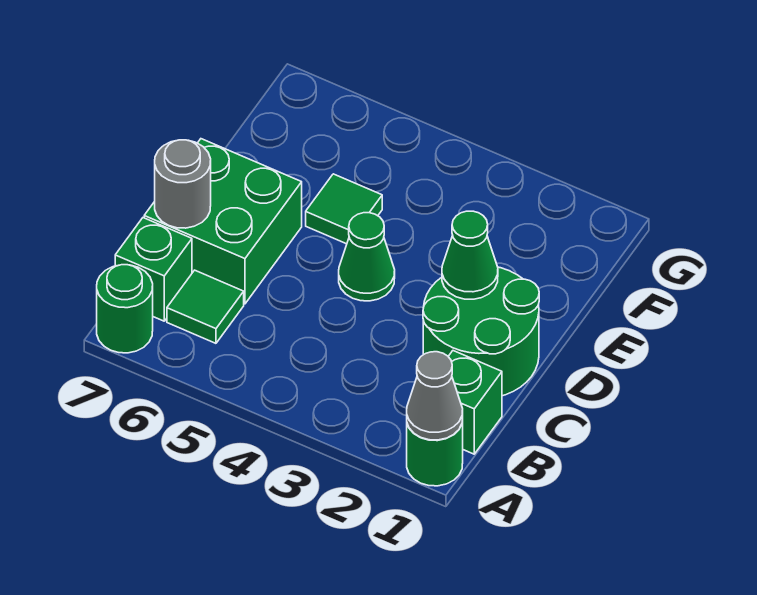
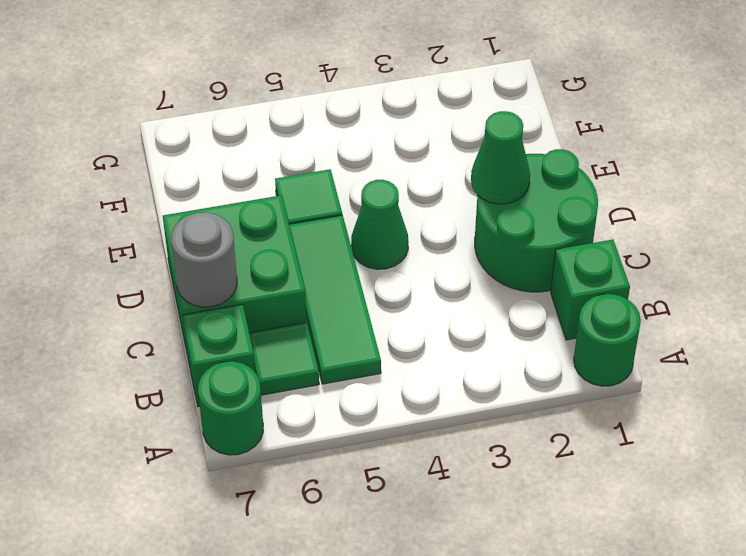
grey 1x1 cone [407,352,463,440] -> none
none -> green 1x3 tile [289,215,381,384]

